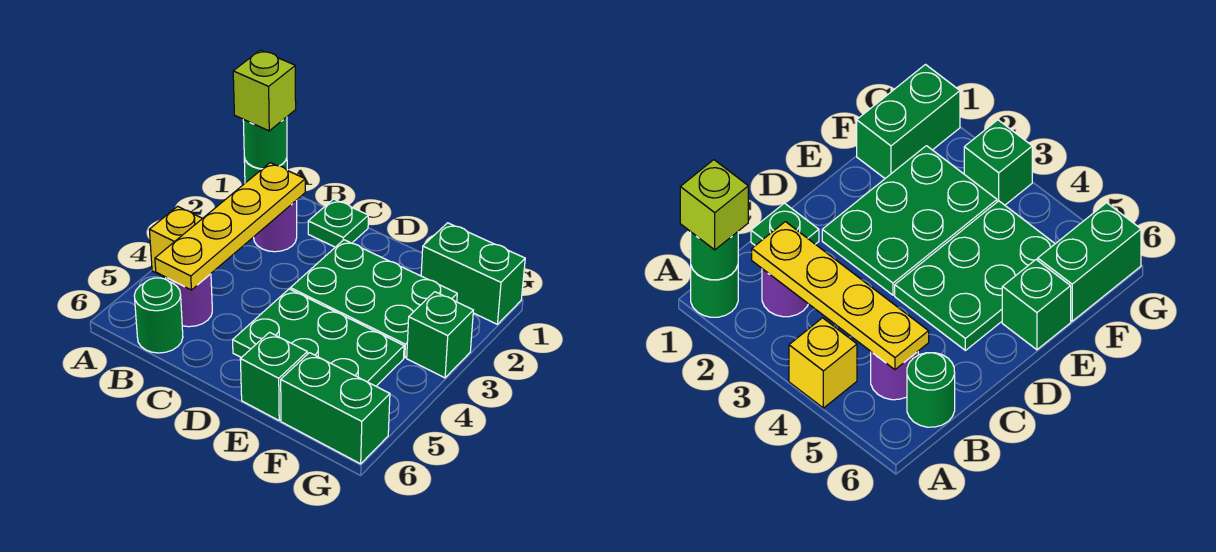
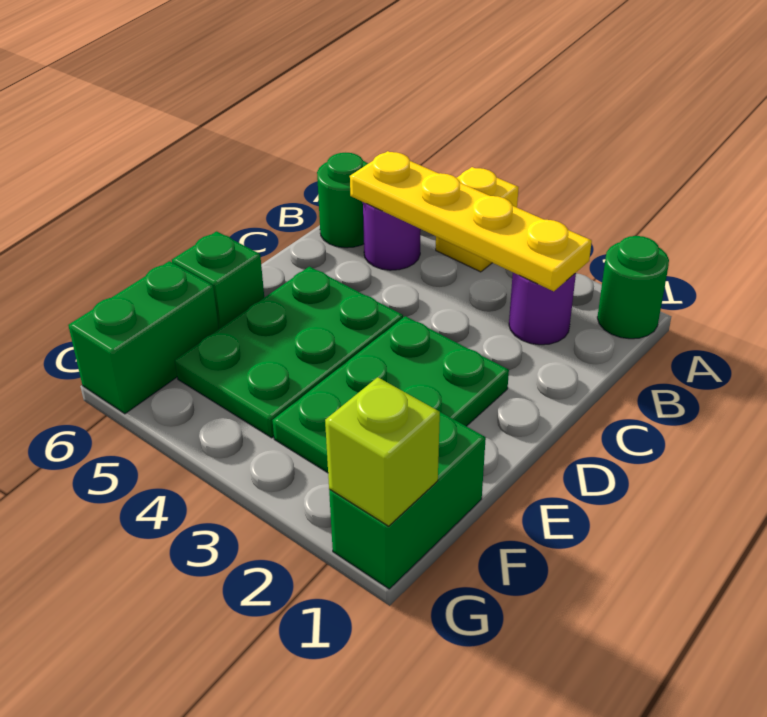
green 1x1 round brick [243,117,287,169] -> none
lime 1x1 brick [233,50,296,131] -> lime 1x1 brick moved to [325,377,440,526]
green 1x1 plate [308,199,368,247] -> none
green 1x1 brick [407,292,473,378] -> none

